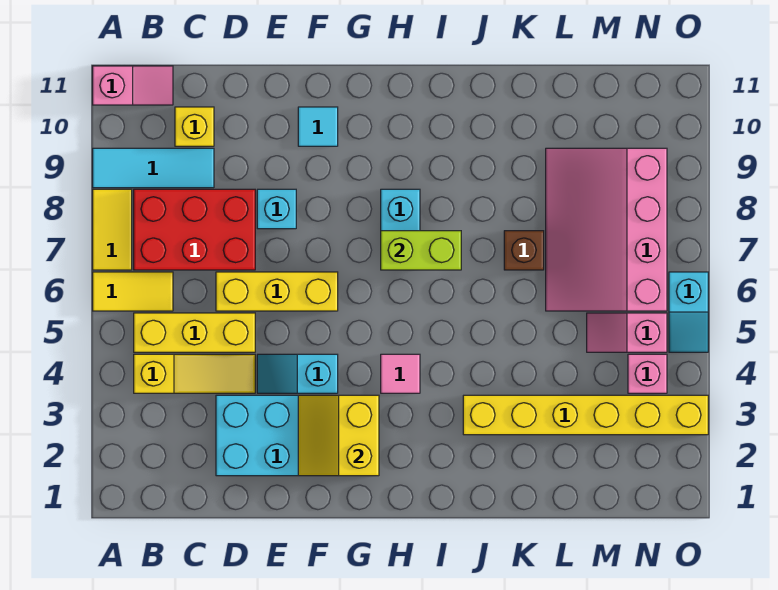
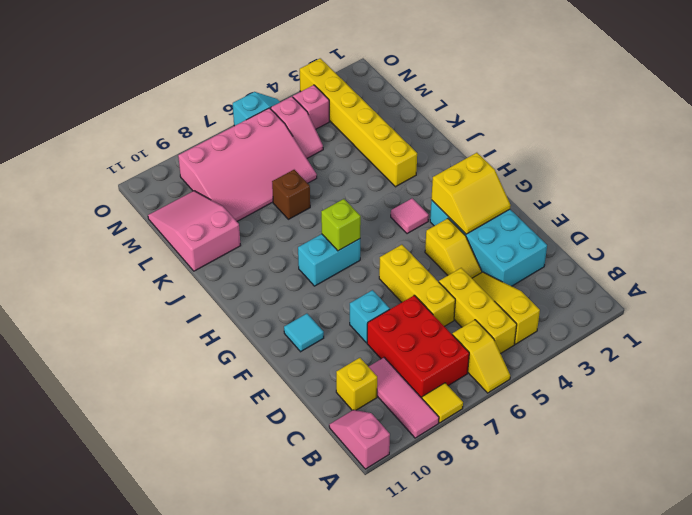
yellow 1x2 tile [93,272,173,311] -> yellow 1x2 slope [452,320,510,393]
yellow 1x2 tile [93,189,132,270] -> yellow 1x1 tile [422,383,463,423]
cyan 1x3 tile [93,148,214,188] -> pink 1x3 tile [368,358,439,438]
cyan 1x2 slope [257,354,338,393] -> yellow 1x2 slope [425,218,482,278]
lime 1x2 brick [381,231,461,270] -> lime 1x1 brick [321,199,361,251]
none -> pink 2x3 slope [148,191,241,271]

